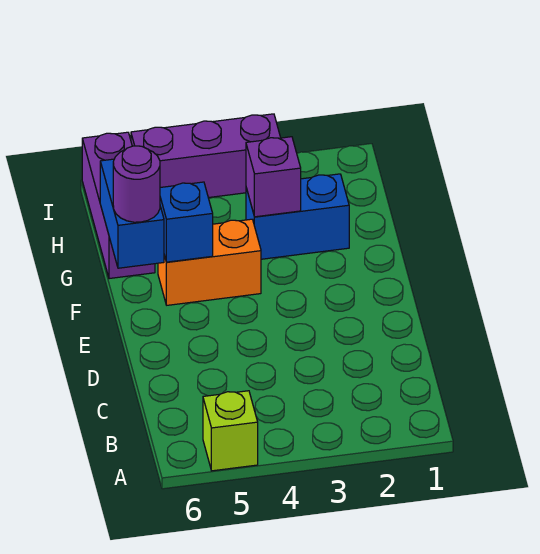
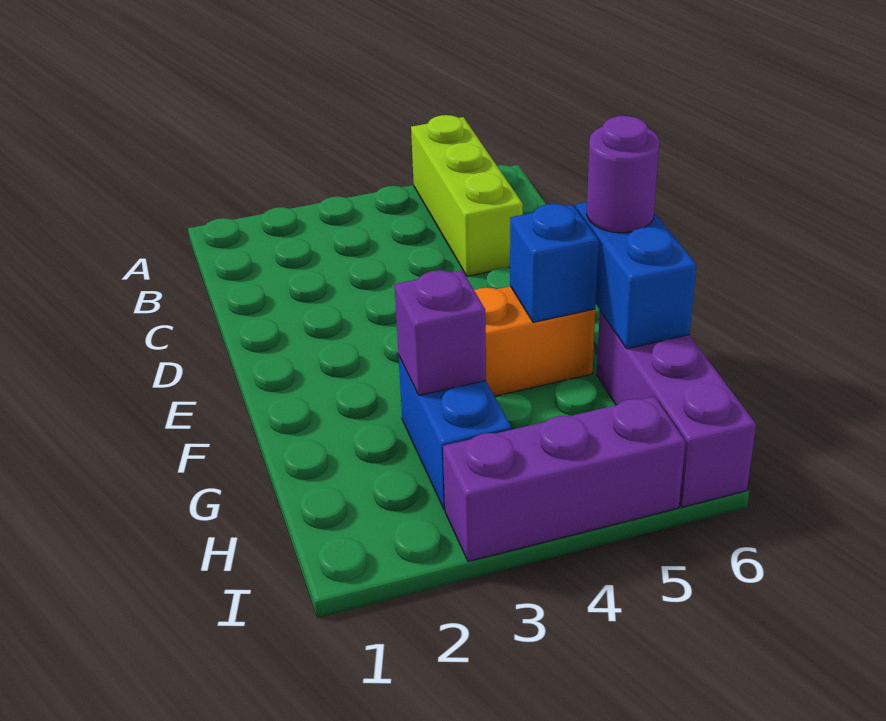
lime 1x1 brick [203,391,258,471] -> lime 1x3 brick [411,115,523,276]
blue 1x2 brick [246,174,349,259] -> blue 1x2 brick turned to [399,357,511,510]

